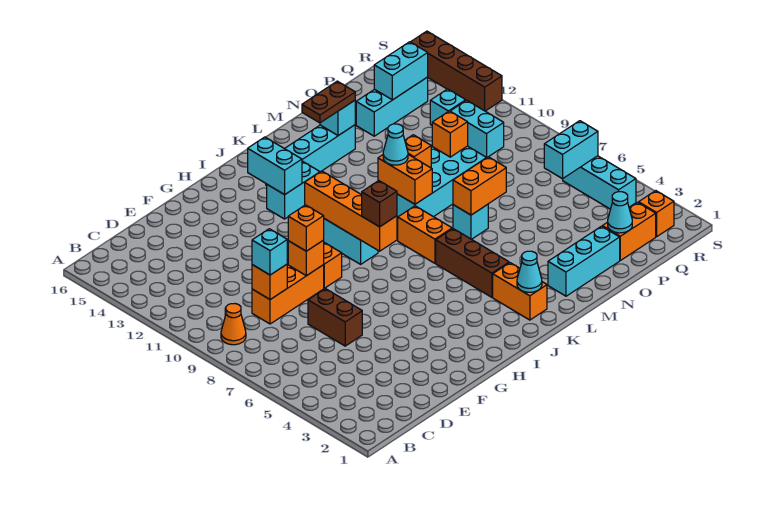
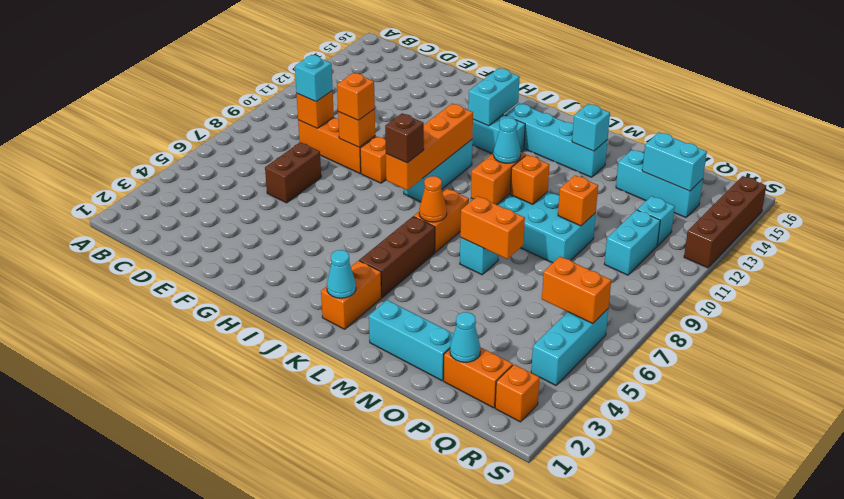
orange 1x1 cone [221,304,246,345] -> orange 1x1 cone moved to [419,176,447,222]
brown 1x2 plate [302,81,355,123] -> none
cyan 1x2 brick [544,121,598,179] -> orange 1x2 brick [542,257,611,323]

